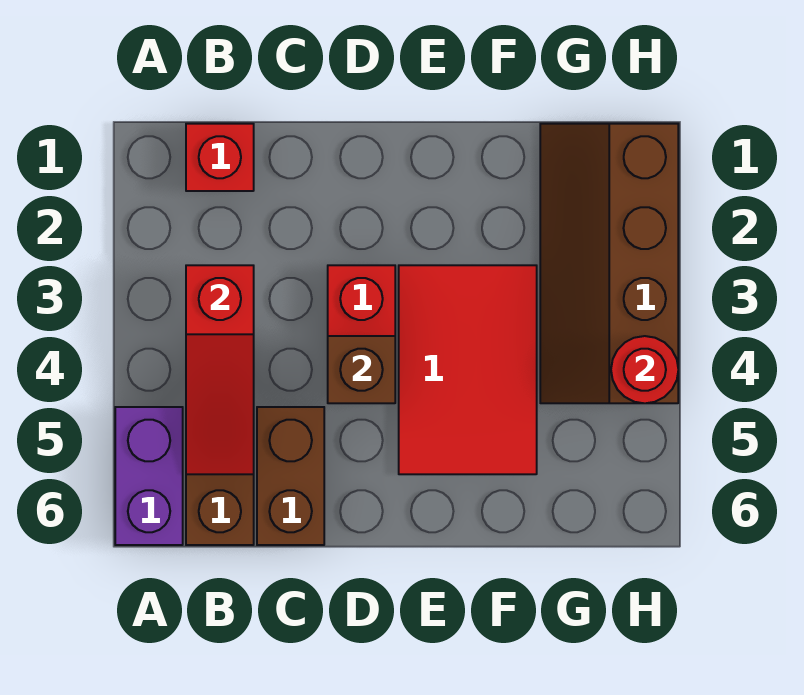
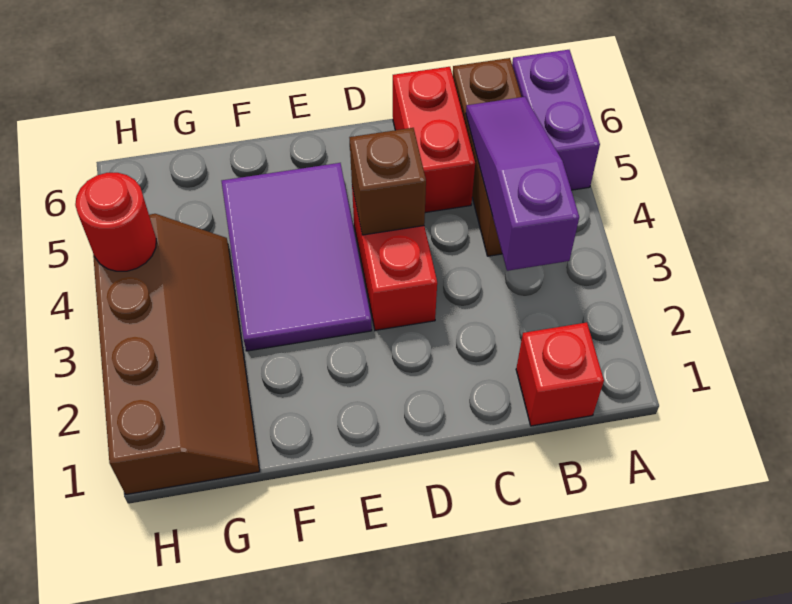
red 1x3 slope [186,265,254,474] -> purple 1x3 slope [466,97,579,271]
brown 1x2 brick [257,407,324,545] -> red 1x2 brick [393,67,475,213]
red 2x3 tile [399,265,537,474] -> purple 2x3 tile [222,163,372,351]

